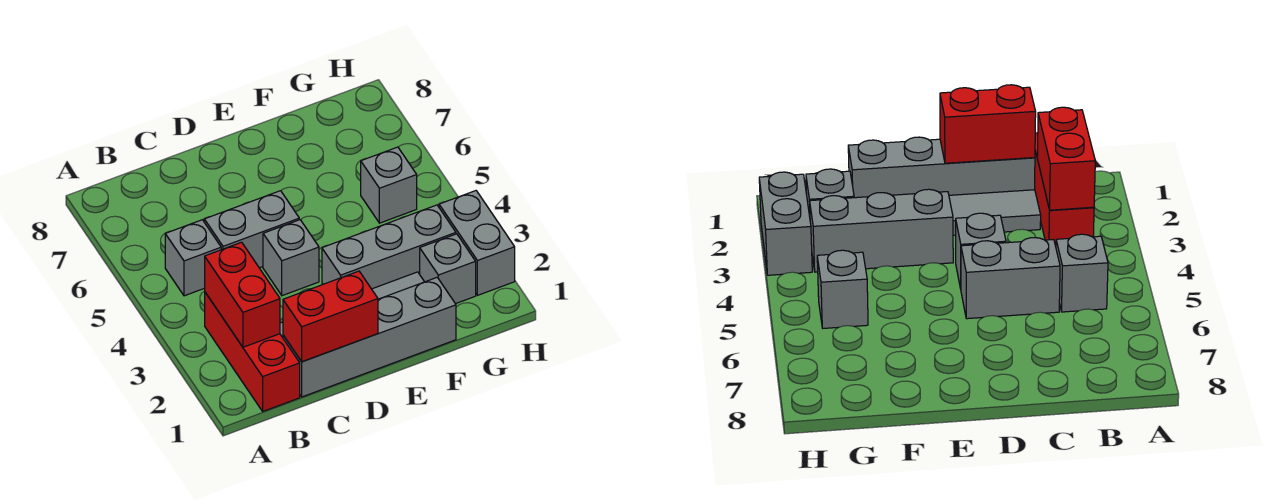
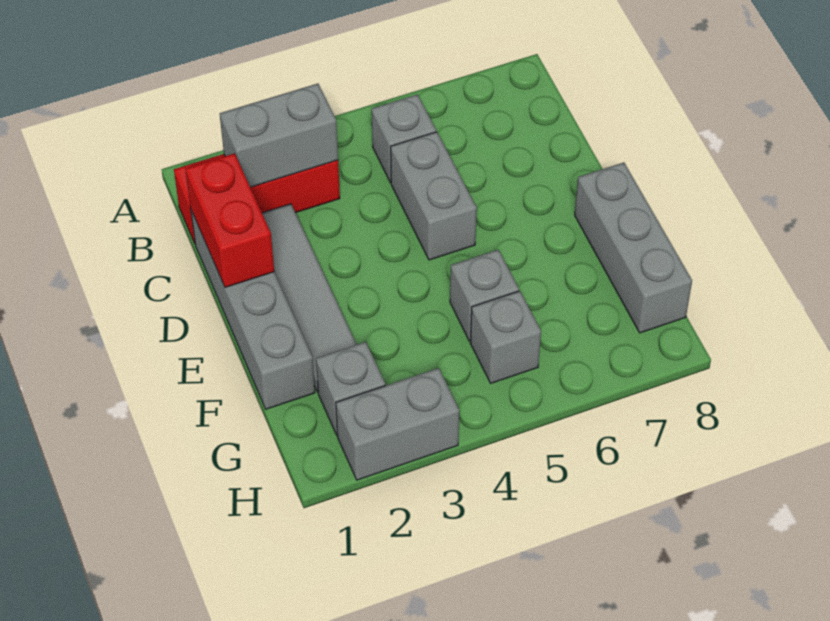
red 1x2 brick [205,242,280,347] -> grey 1x2 brick [220,84,338,187]
grey 1x1 brick [263,220,319,296] -> grey 1x1 brick moved to [450,250,519,341]
grey 1x3 brick [322,205,456,289] -> grey 1x3 brick moved to [575,162,692,333]

